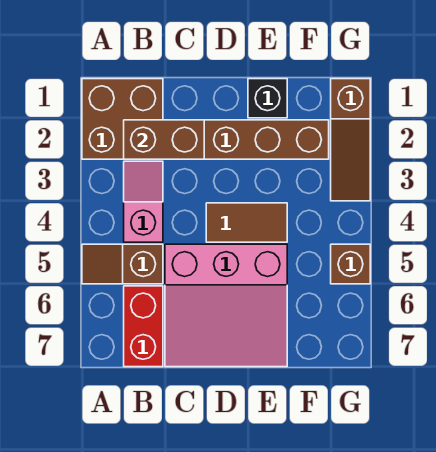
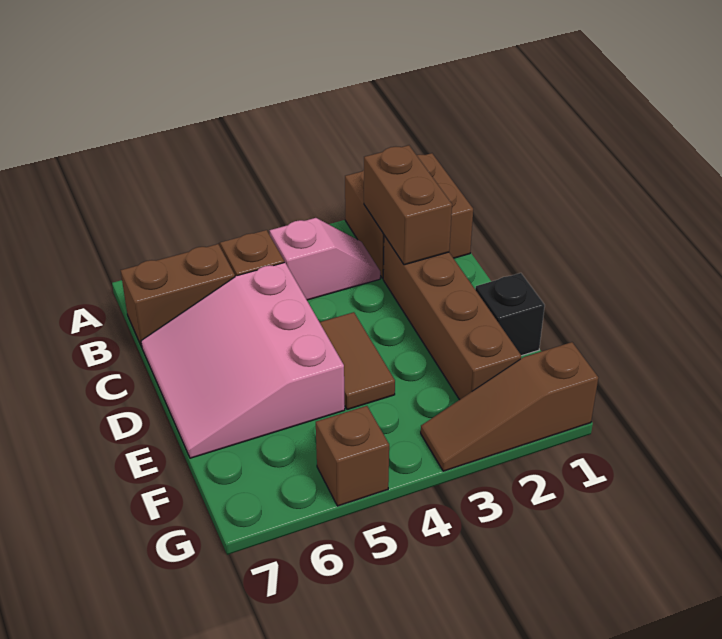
red 1x2 brick [124,286,163,367] -> brown 1x2 brick [121,244,235,347]

